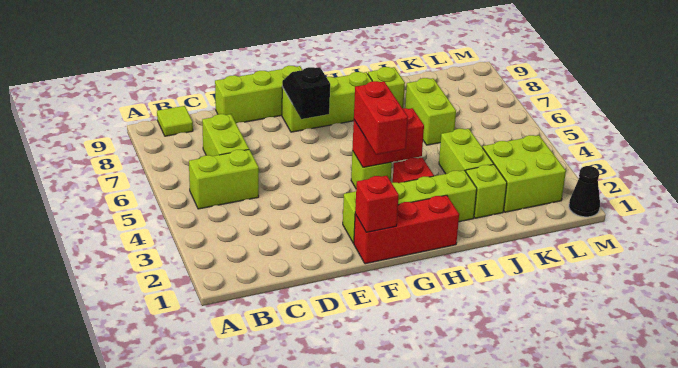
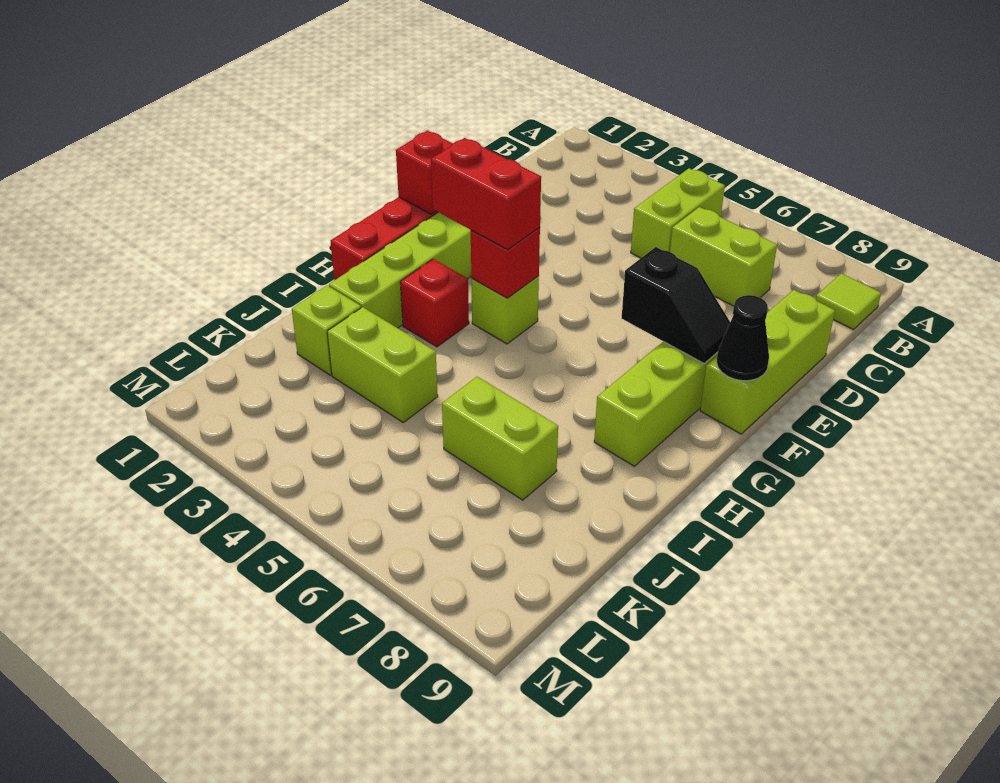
red 1x2 brick [352,108,424,167] -> red 1x1 brick [471,227,540,298]
lime 1x1 brick [368,67,405,108] -> none
lime 2x2 brick [483,135,566,212] -> none
black 1x1 cone [569,166,600,217] -> black 1x1 cone moved to [716,295,769,381]

